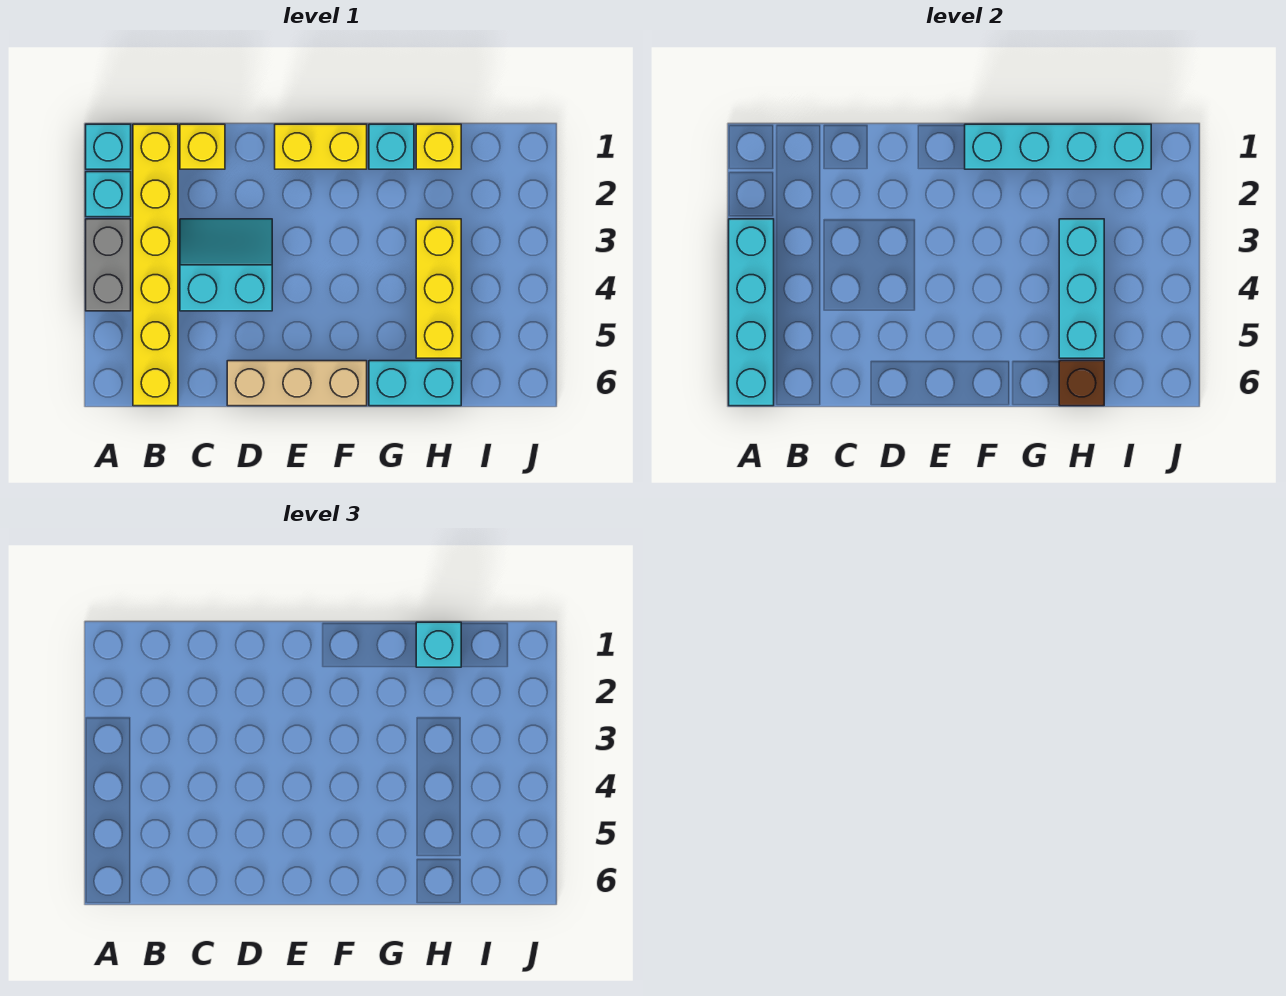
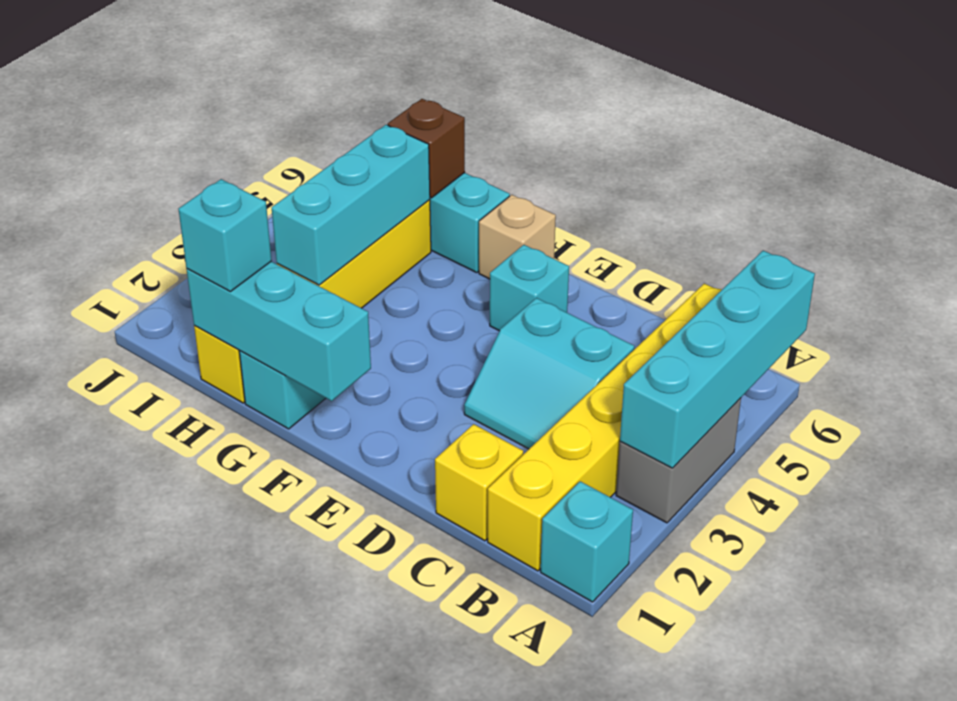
cyan 1x1 brick [86,172,131,217] -> cyan 1x1 brick moved to [490,245,569,331]
tan 1x3 brick [227,361,367,406] -> tan 1x1 brick [479,195,556,279]
yellow 1x2 brick [275,124,367,169] -> none
cyan 1x4 brick [965,124,1151,169] -> cyan 1x3 brick [187,262,371,401]

